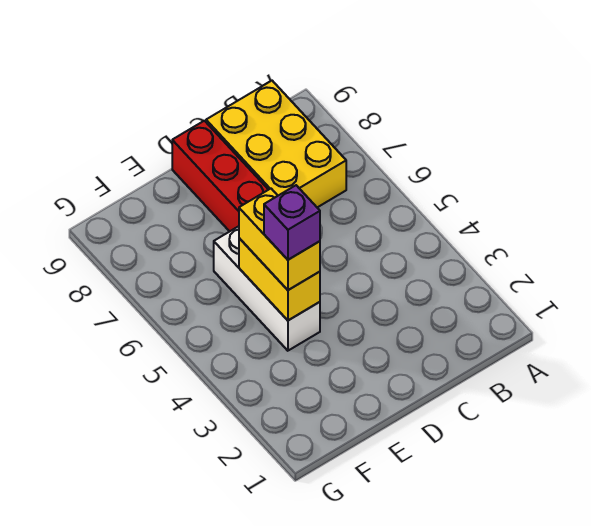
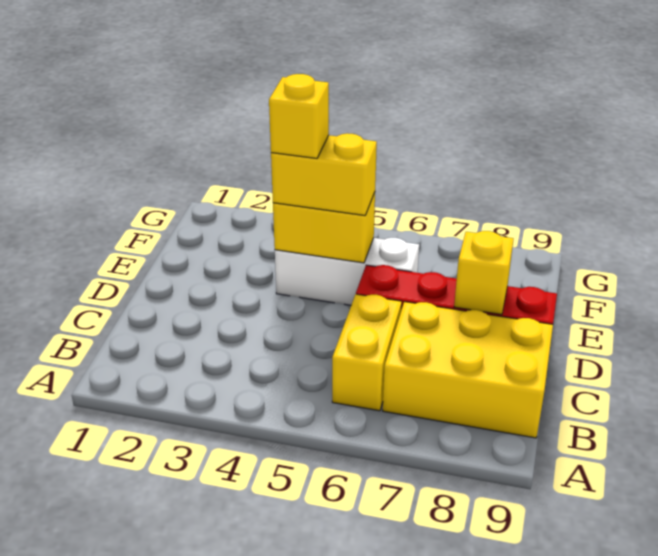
none -> yellow 1x2 brick [332,294,402,411]
none -> yellow 1x1 brick [454,231,513,315]
purple 1x1 brick [264,185,320,260] -> yellow 1x1 brick [269,74,329,158]

